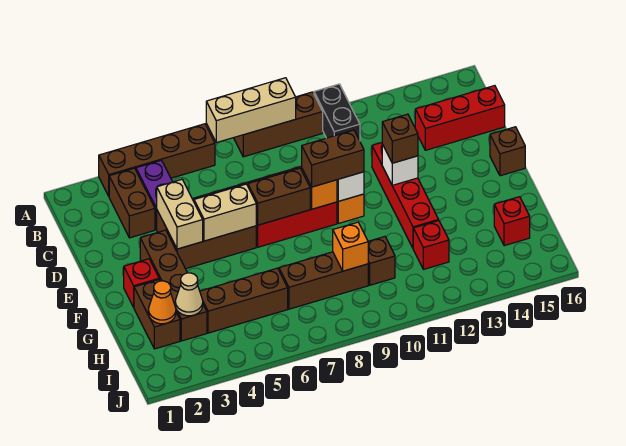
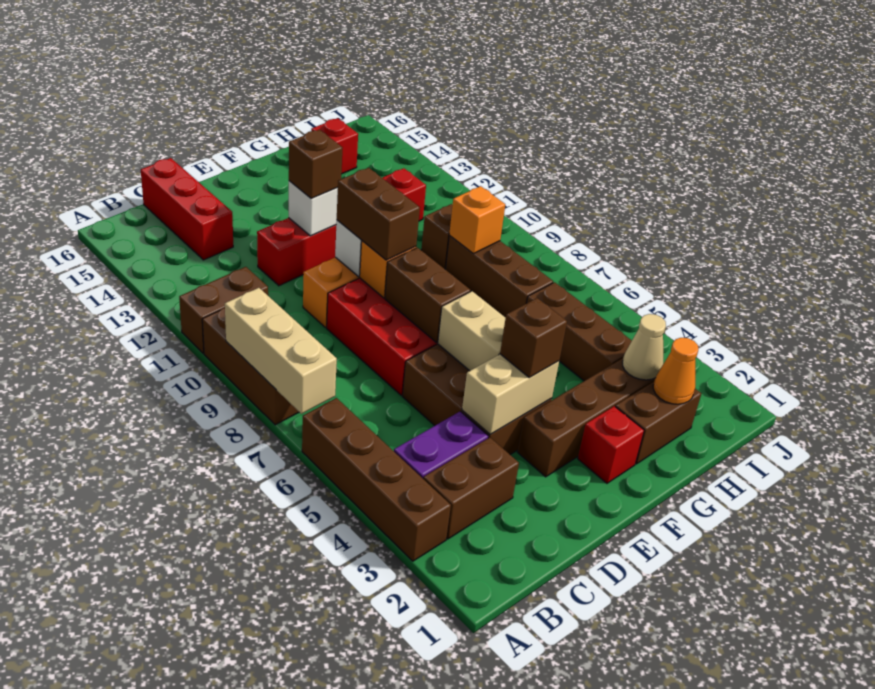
black 1x2 brick [314,84,360,141] -> brown 1x2 brick [179,267,268,353]
brown 1x1 brick [490,127,525,176] -> brown 1x1 brick moved to [500,298,567,378]

